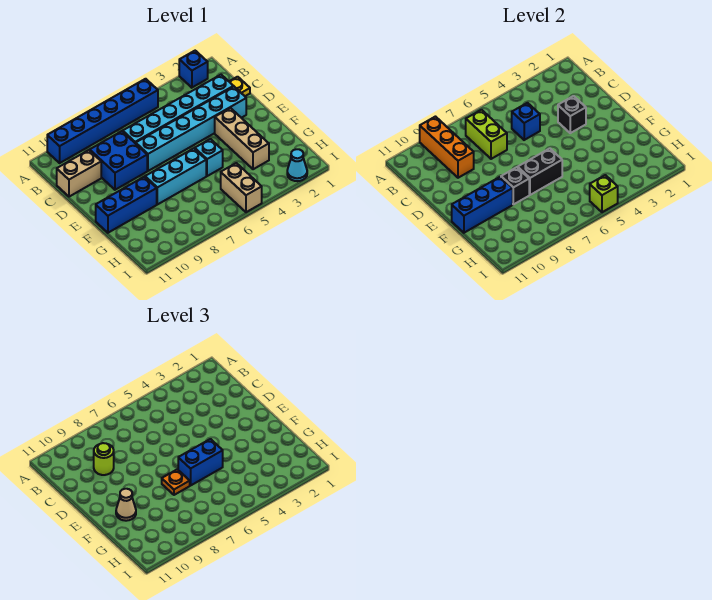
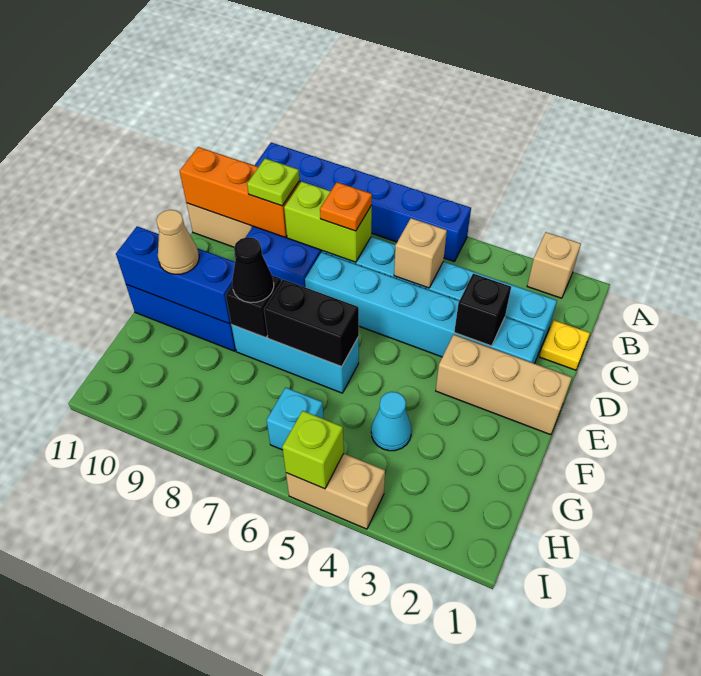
blue 1x1 brick [179,51,208,88] -> tan 1x1 brick [527,232,581,298]
orange 1x3 brick [420,117,474,178] -> orange 1x3 brick turned to [180,147,300,237]
lime 1x2 brick [466,110,507,159] -> lime 1x2 brick turned to [284,181,372,262]
blue 1x1 brick [512,103,540,140] -> tan 1x1 brick [394,218,447,288]
lime 1x1 round brick [94,443,114,475] -> lime 1x1 plate [247,158,299,206]
tan 1x3 brick [215,108,269,169] -> tan 1x3 brick turned to [436,335,572,435]
cyan 1x1 brick [195,139,223,176] -> cyan 1x1 brick moved to [267,387,324,450]
blue 1x2 brick [178,439,223,485] -> none
orange 1x1 plate [162,469,190,495] -> orange 1x1 plate moved to [320,182,372,231]
none -> black 1x1 cone [232,237,274,303]
tan 1x2 brick [221,163,262,212] -> tan 1x2 brick turned to [286,454,385,529]
cyan 1x1 cone [287,149,307,181] -> cyan 1x1 cone moved to [371,392,412,451]

